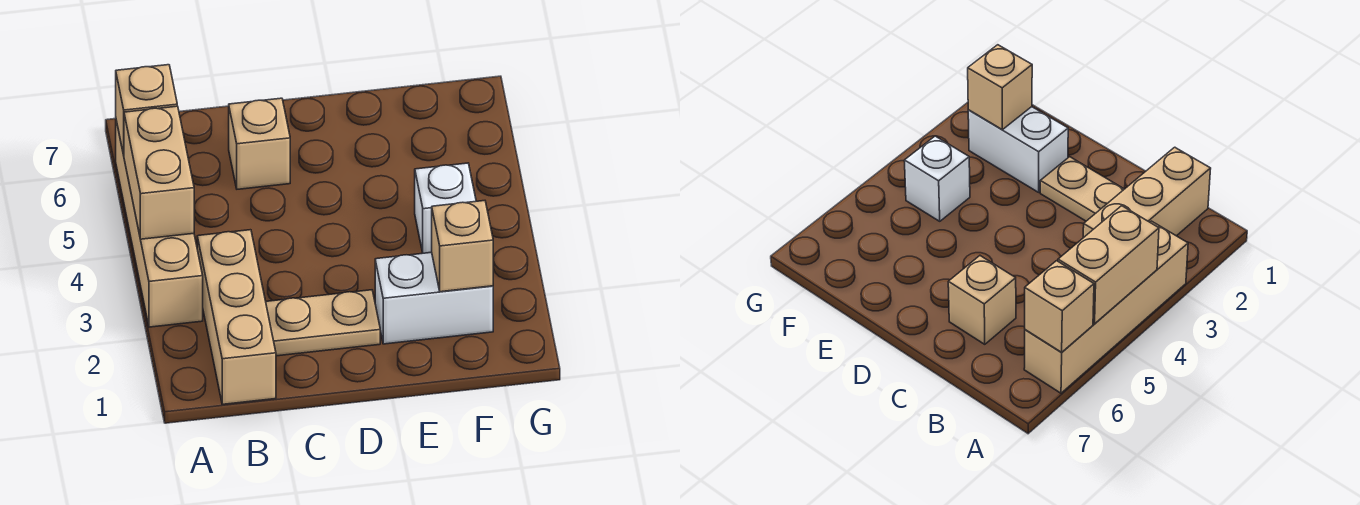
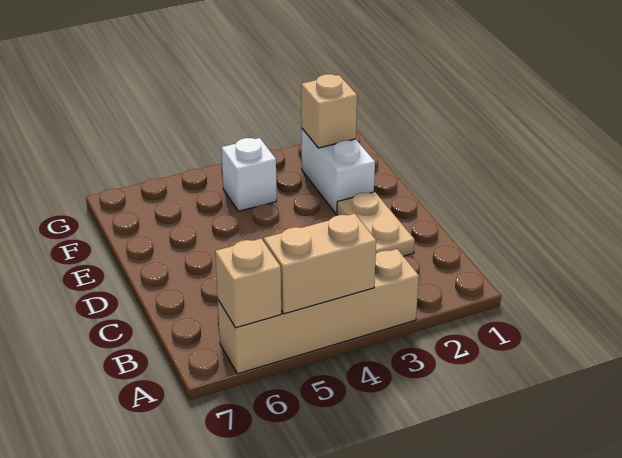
tan 1x3 brick [197,230,276,404] -> none
tan 1x1 brick [229,98,290,189] -> none

